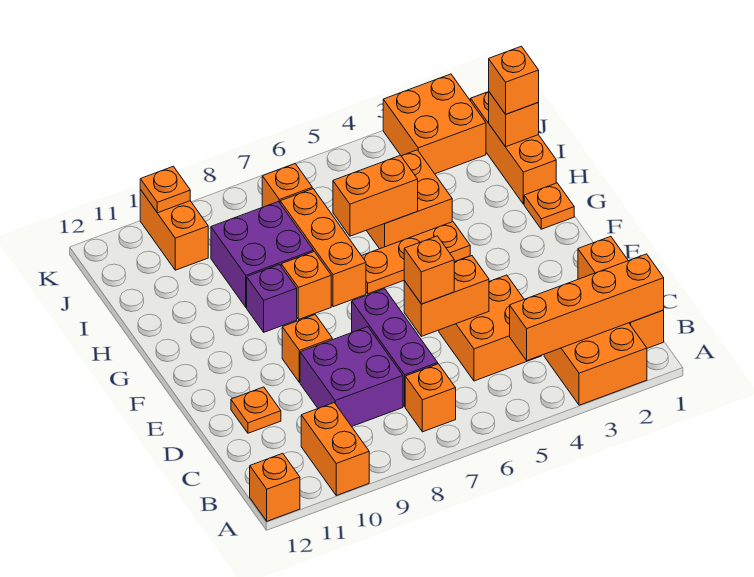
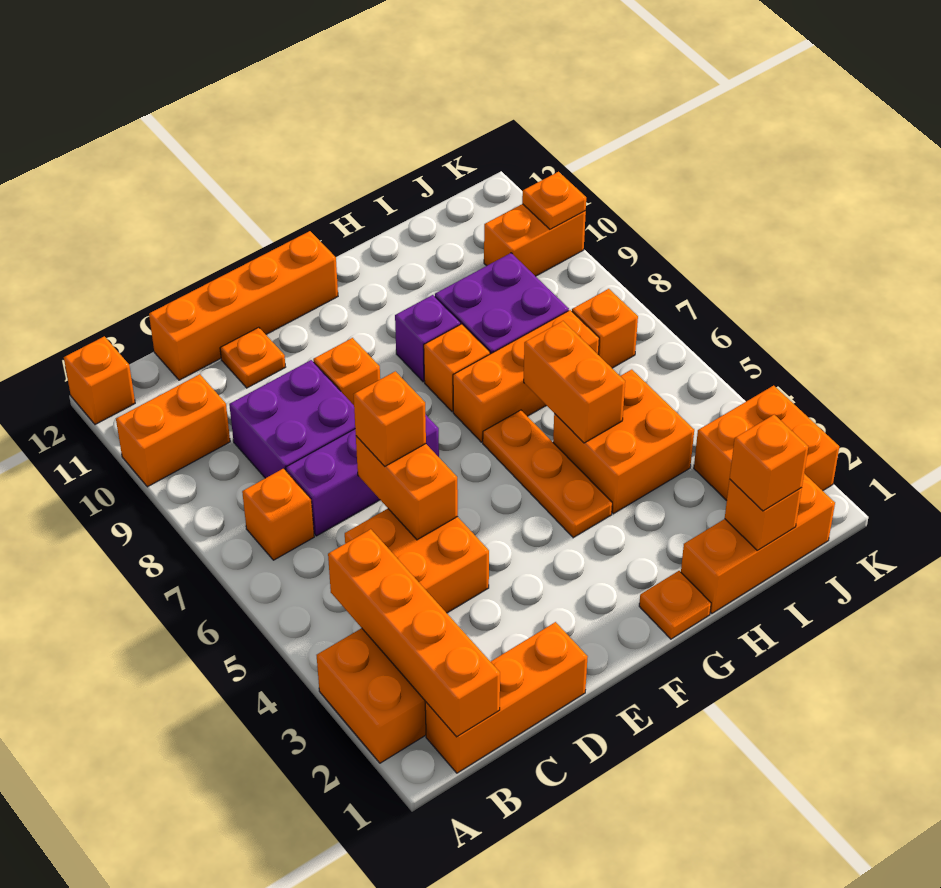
none -> orange 1x4 brick [149,231,338,380]

